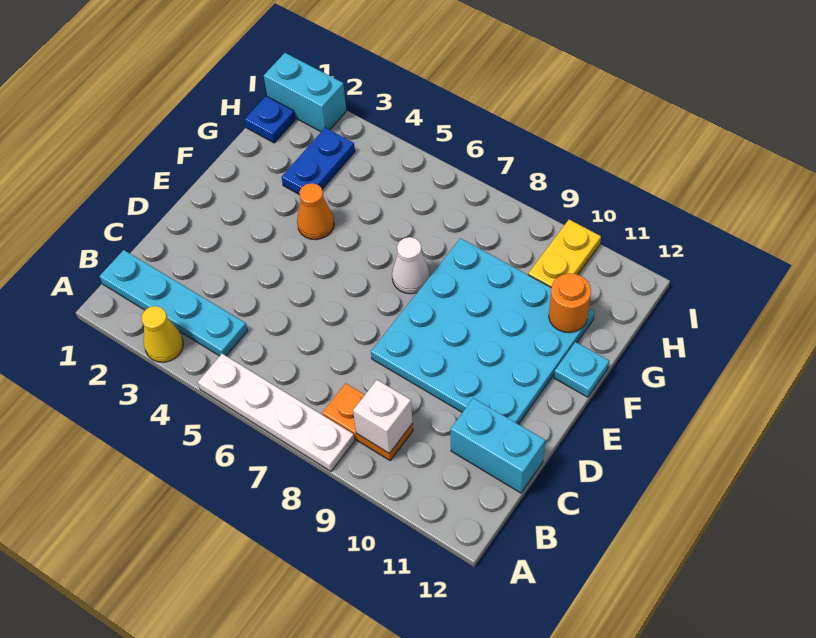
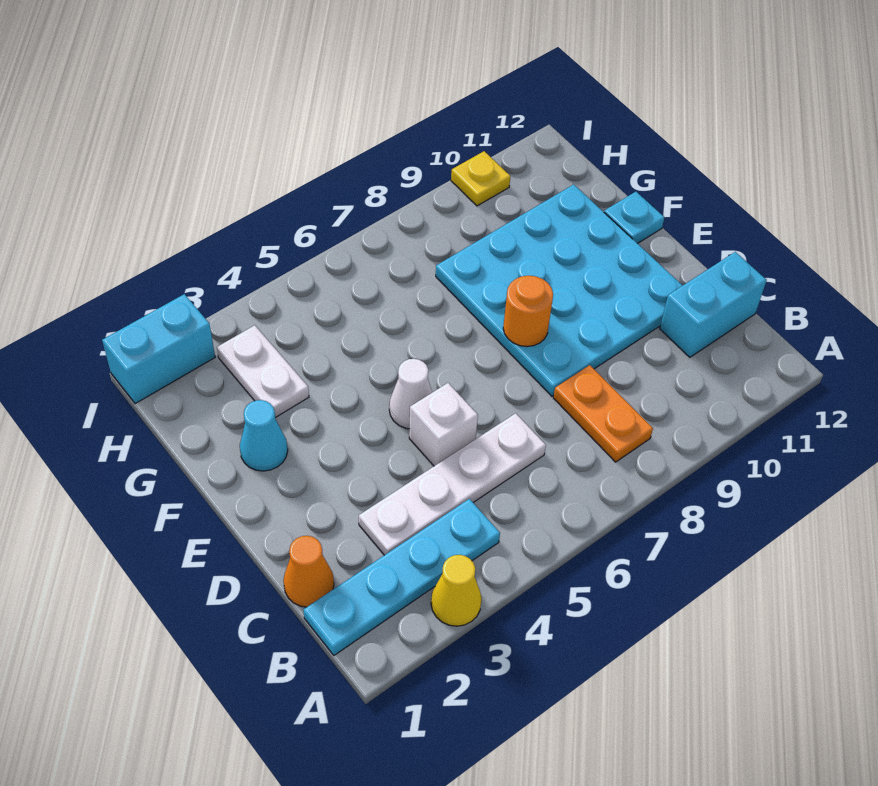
white 1x4 plate [198,354,355,471] -> white 1x4 plate moved to [359,413,546,555]
orange 1x2 plate [322,383,413,460] -> orange 1x2 plate turned to [553,365,653,462]
white 1x1 brick [353,380,413,454] -> white 1x1 brick moved to [409,383,478,466]
none -> cyan 1x1 cone [240,400,288,471]
orange 1x1 cone [297,183,334,240] -> orange 1x1 cone moved to [283,536,334,607]
white 1x1 cone [392,237,430,294] -> white 1x1 cone moved to [389,359,432,429]
blue 1x2 plate [281,128,355,195] -> white 1x2 plate [217,325,309,418]
orange 1x1 round brick [549,273,591,333] -> orange 1x1 round brick moved to [503,276,553,347]
blue 1x1 plate [245,96,295,143] -> none
yellow 1x2 plate [528,220,601,287] -> yellow 1x1 plate [451,151,510,206]

